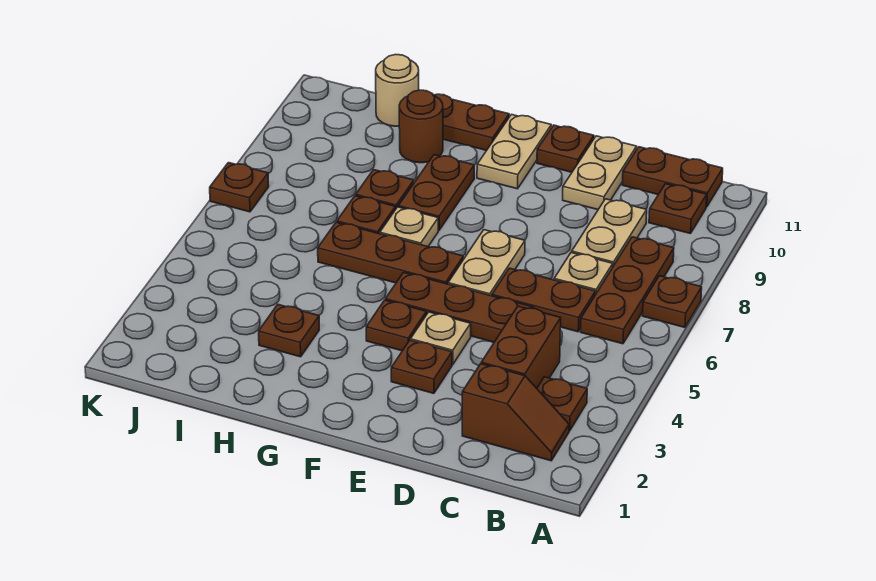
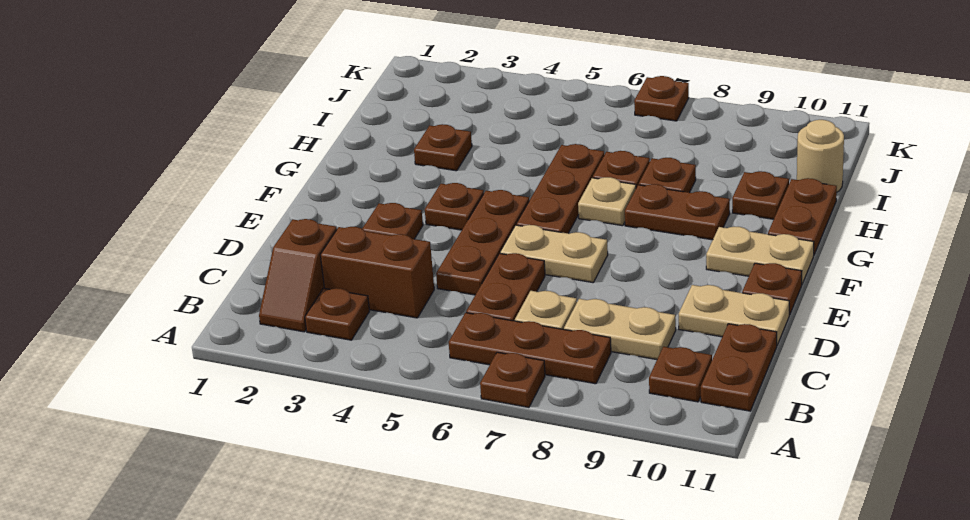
tan 1x1 plate [410,312,471,365] -> none
brown 1x1 round brick [399,90,443,163] -> brown 1x1 plate [732,171,789,219]

